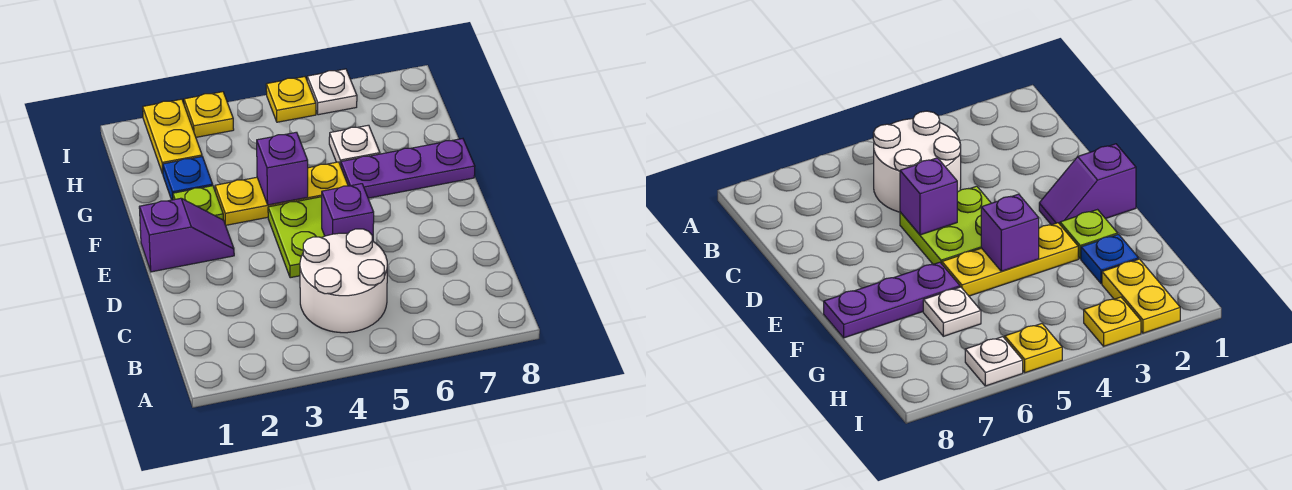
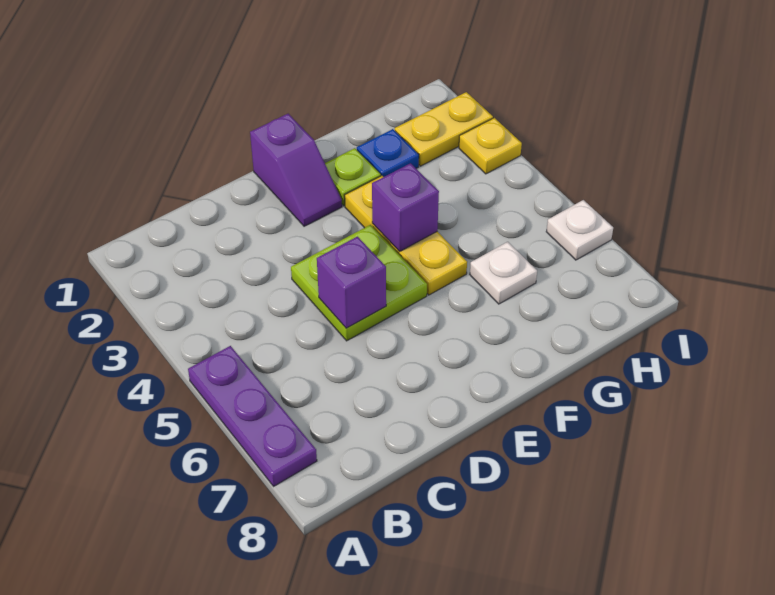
white 2x2 round brick [300,229,387,333] -> none
purple 1x3 plate [341,139,475,198] -> purple 1x3 plate moved to [188,346,317,486]
yellow 1x1 plate [266,77,316,122] -> none

